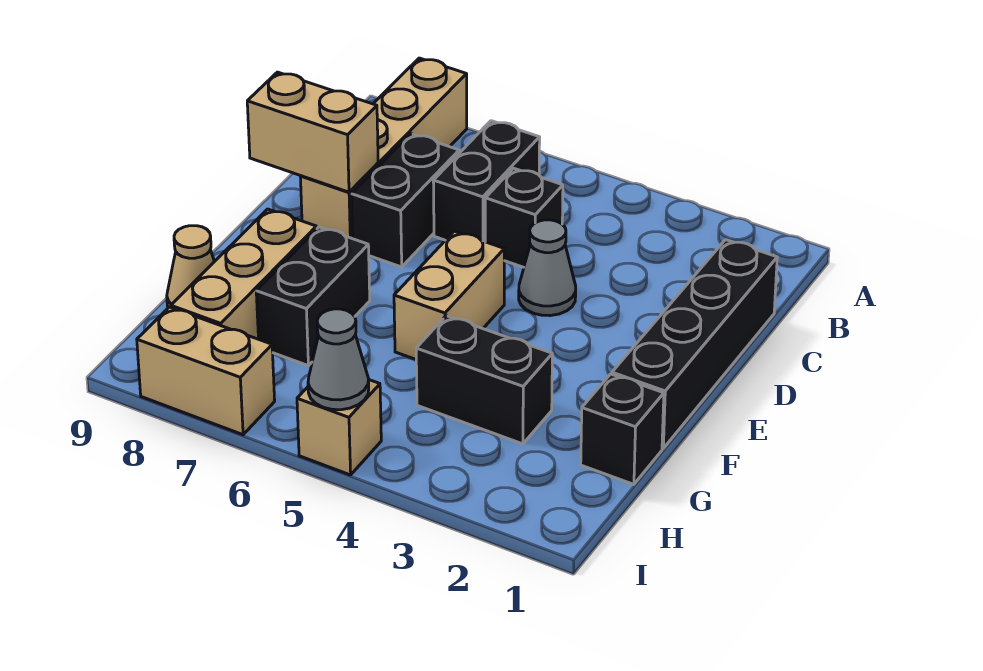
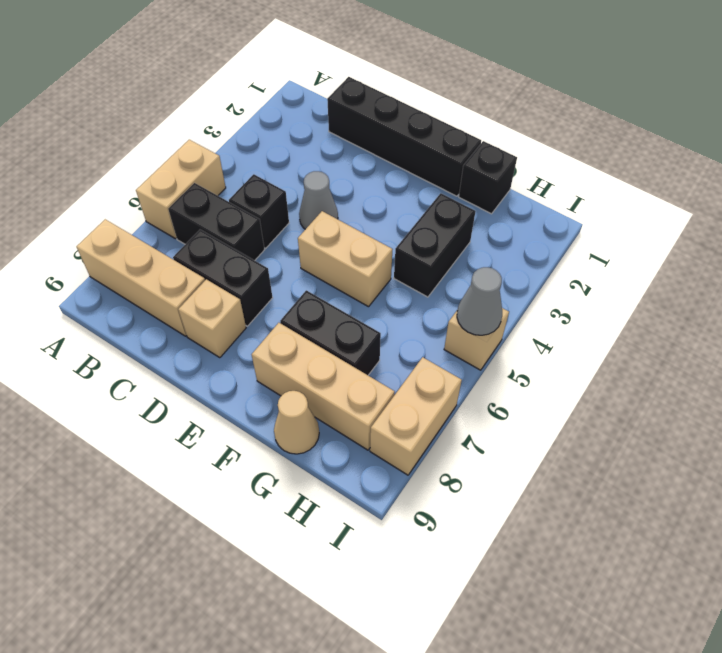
tan 1x2 brick [247,72,378,192] -> tan 1x2 brick moved to [136,140,226,239]

